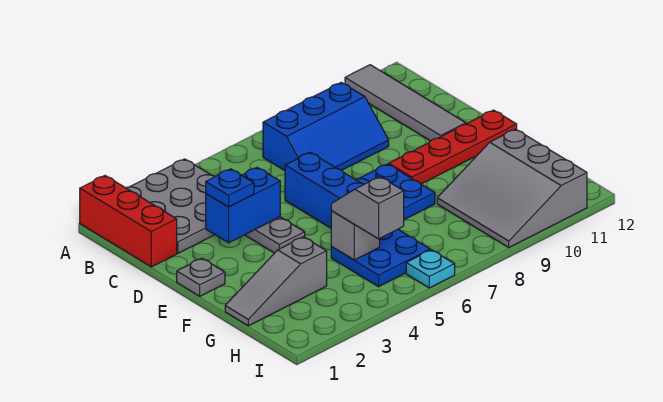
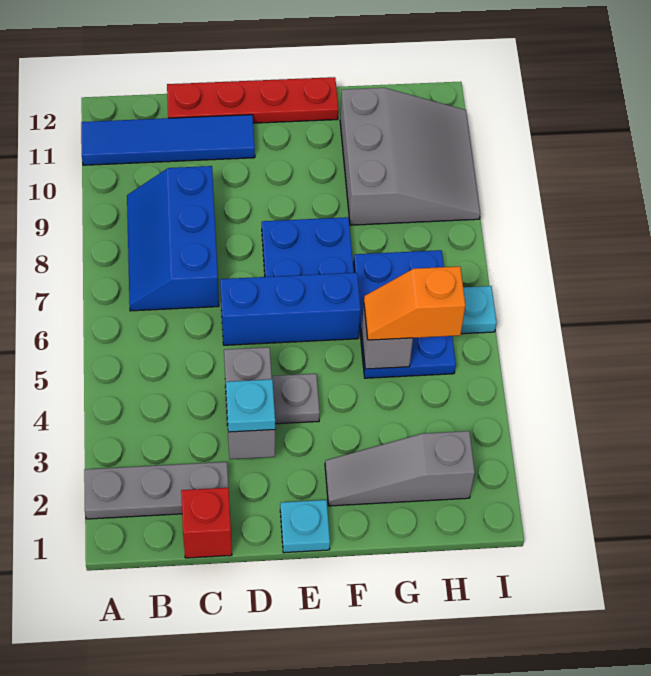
red 1x3 brick [80,176,177,267] -> red 1x1 brick [181,488,232,558]
grey 3x3 plate [126,159,215,253] -> grey 1x3 plate [84,462,228,519]
grey 1x4 tile [345,65,466,141] -> blue 1x4 tile [81,115,255,165]
blue 2x3 slope [263,82,389,171] -> blue 2x3 slope turned to [127,166,219,311]
blue 1x2 brick [206,167,280,243] -> grey 1x2 brick [224,347,275,459]
blue 1x1 plate [206,169,254,207] -> cyan 1x1 plate [226,379,275,432]
grey 1x1 plate [177,258,225,296] -> cyan 1x1 plate [280,500,330,553]
red 1x4 plate [389,110,517,184] -> red 1x4 plate turned to [167,77,338,123]
grey 1x3 slope [225,237,327,326] -> grey 1x3 slope turned to [325,431,475,506]
blue 2x2 plate [331,230,430,287] -> blue 2x3 plate [354,250,456,378]
grey 1x2 slope [331,177,404,239] -> orange 1x2 slope [364,266,465,340]
grey 3x3 slope [437,129,587,247] -> grey 3x3 slope turned to [340,88,480,225]

